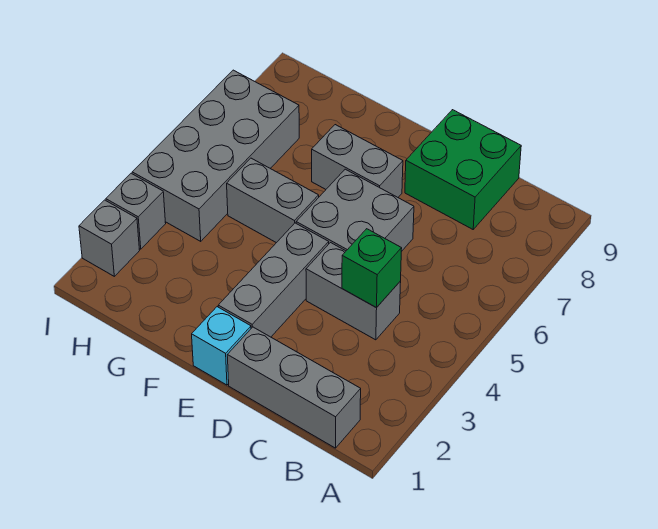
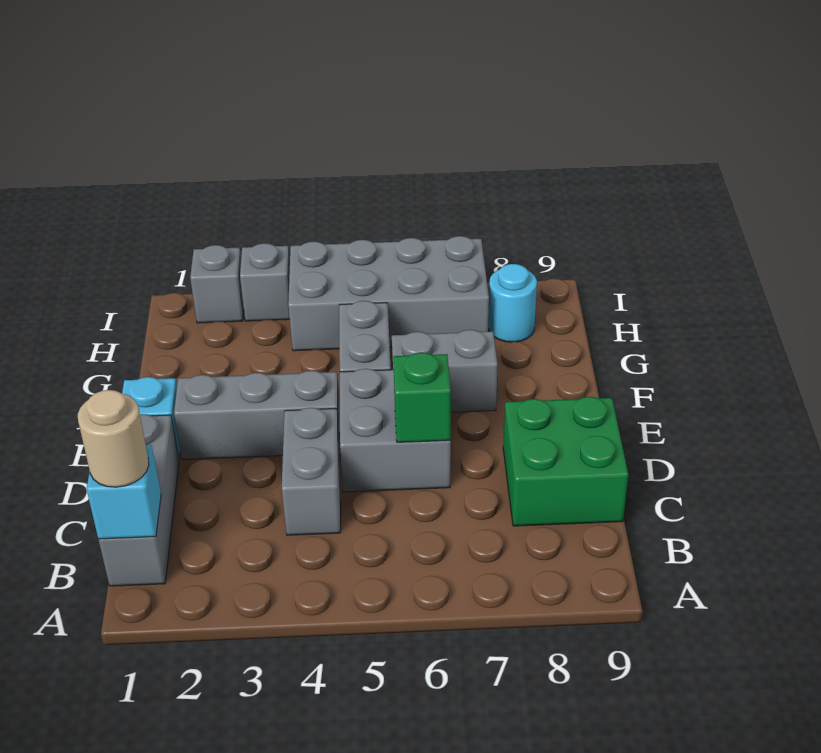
none -> cyan 1x1 brick [87,445,161,539]
none -> tan 1x1 round brick [78,390,149,487]
green 1x1 brick [342,229,402,308] -> green 1x1 brick moved to [393,353,451,442]
grey 1x2 brick [312,125,403,197] -> grey 1x2 brick turned to [392,330,498,412]
none -> cyan 1x1 round brick [488,264,537,342]

